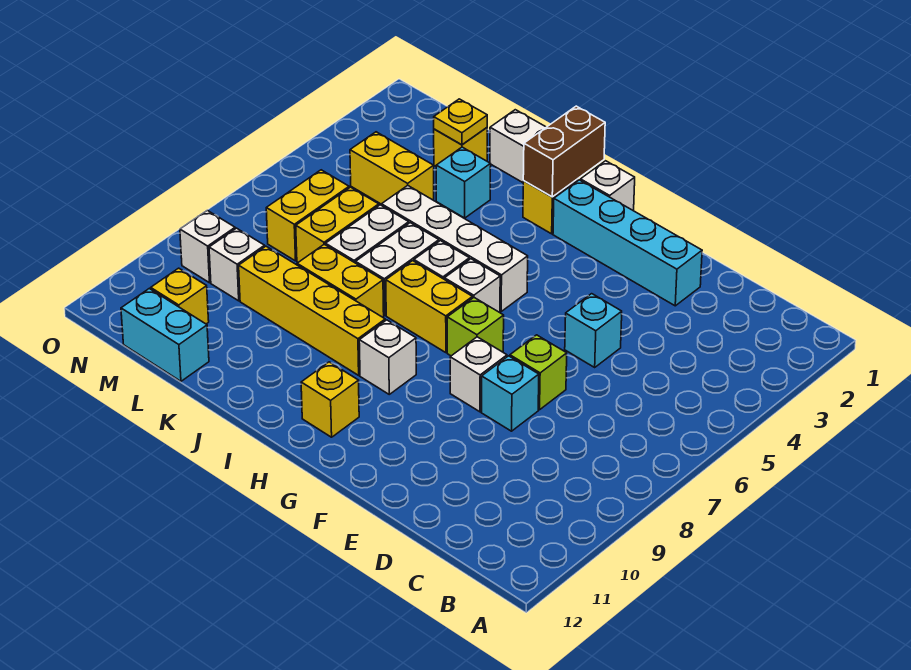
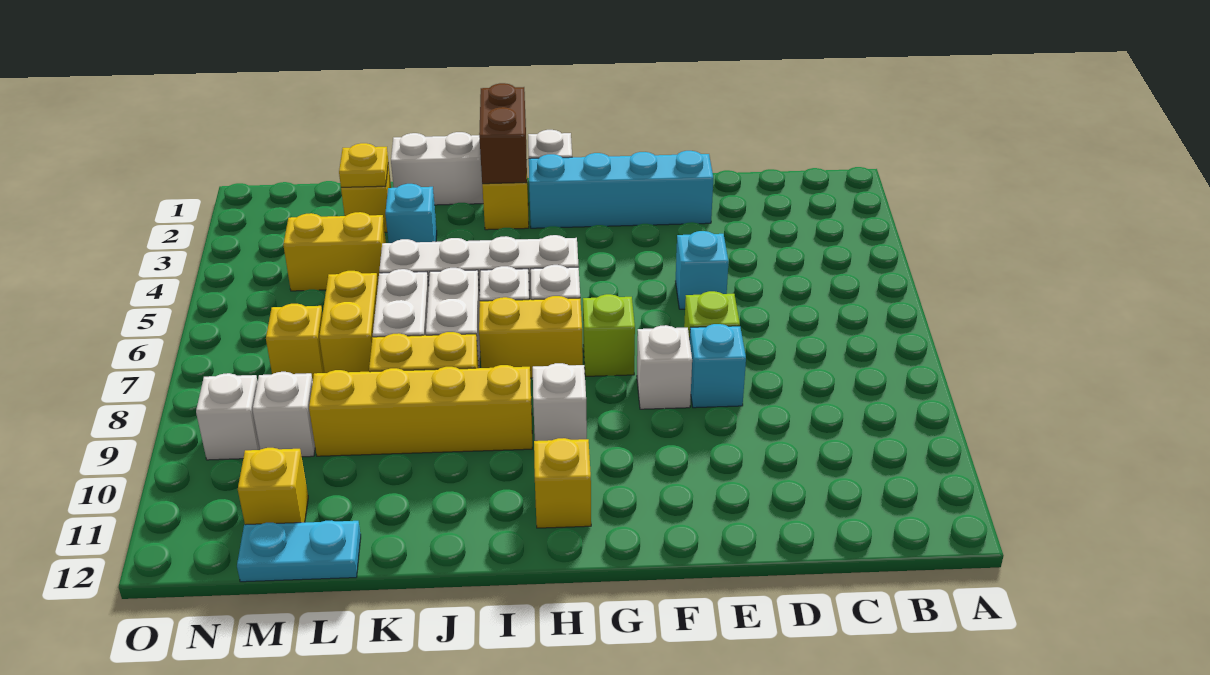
cyan 1x2 brick [121,289,209,381] -> cyan 1x2 plate [237,520,361,582]
yellow 1x2 brick [266,170,349,261] -> yellow 1x1 brick [266,304,325,381]

